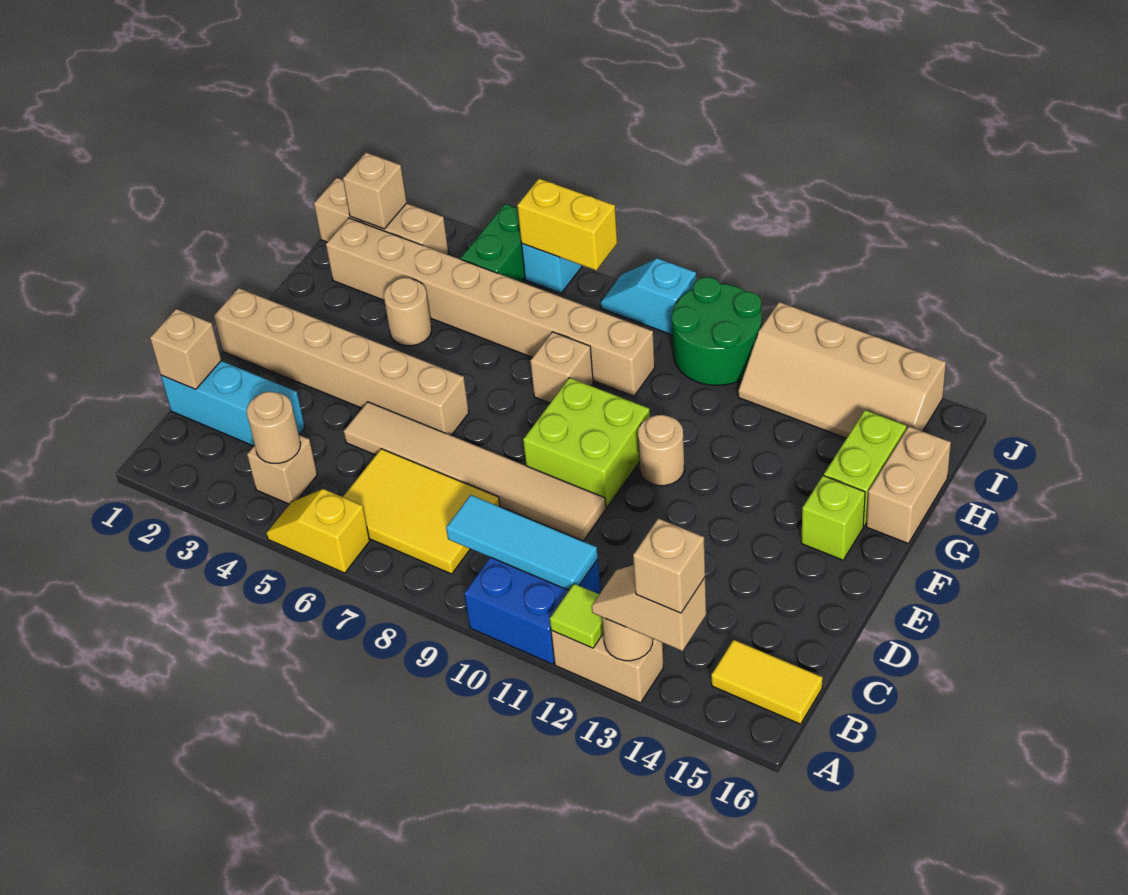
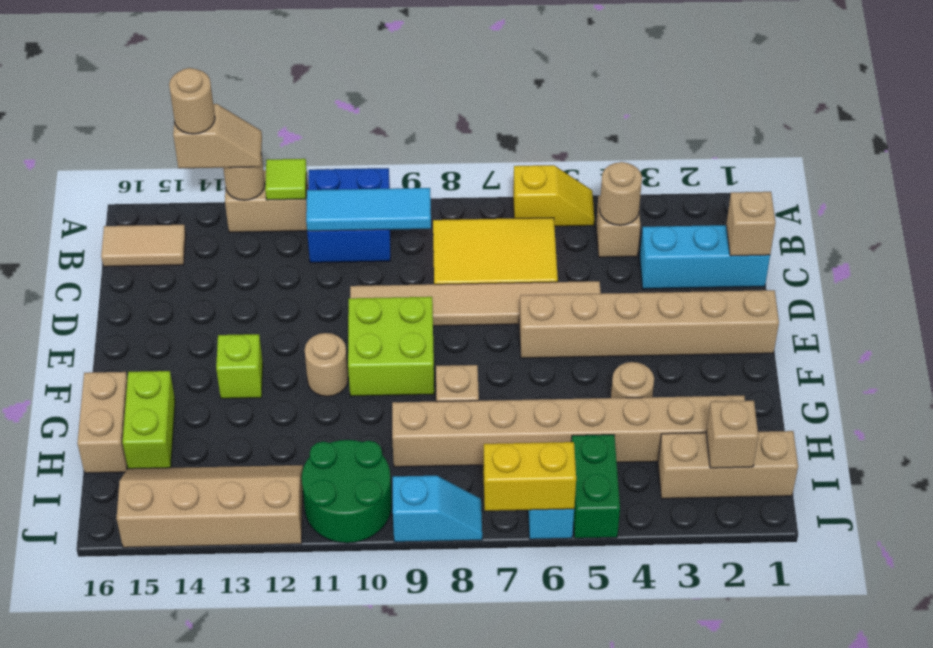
tan 1x1 brick [633,518,705,613] -> tan 1x1 round brick [169,68,215,134]
yellow 1x2 tile [711,640,823,724] -> tan 1x2 tile [101,225,186,267]
lime 1x1 brick [801,476,865,560] -> lime 1x1 brick moved to [216,334,263,399]

